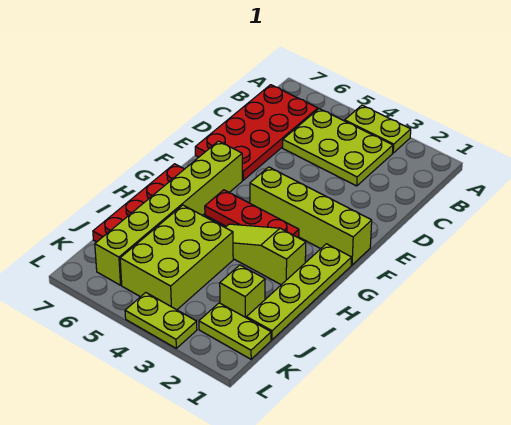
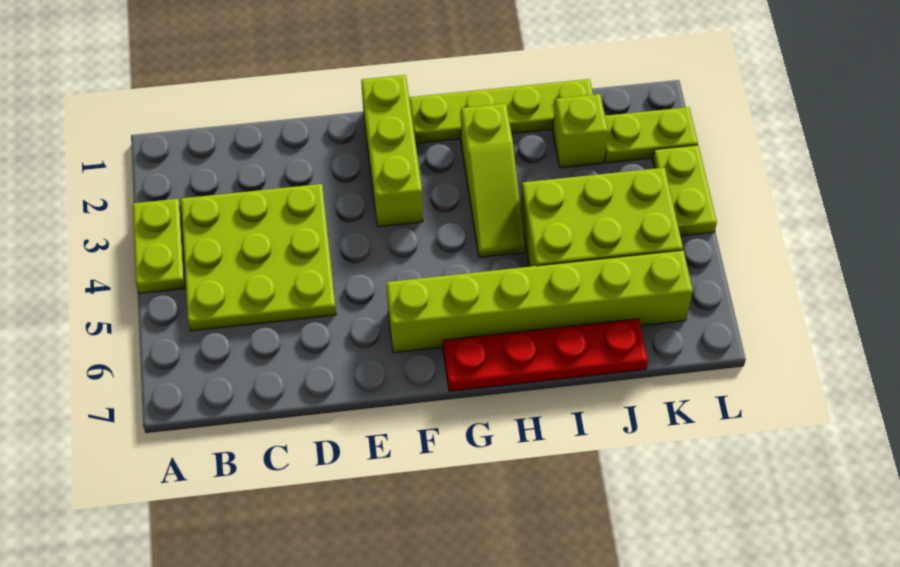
lime 2x3 plate [283,109,393,186] -> lime 3x3 plate [181,184,336,331]
red 2x4 plate [195,85,318,180] -> none
lime 1x4 brick [250,167,372,265] -> lime 1x3 brick [361,75,423,227]
red 1x3 plate [205,190,299,238] -> none
lime 1x2 plate [199,303,271,359] -> lime 1x2 plate turned to [605,107,698,163]

